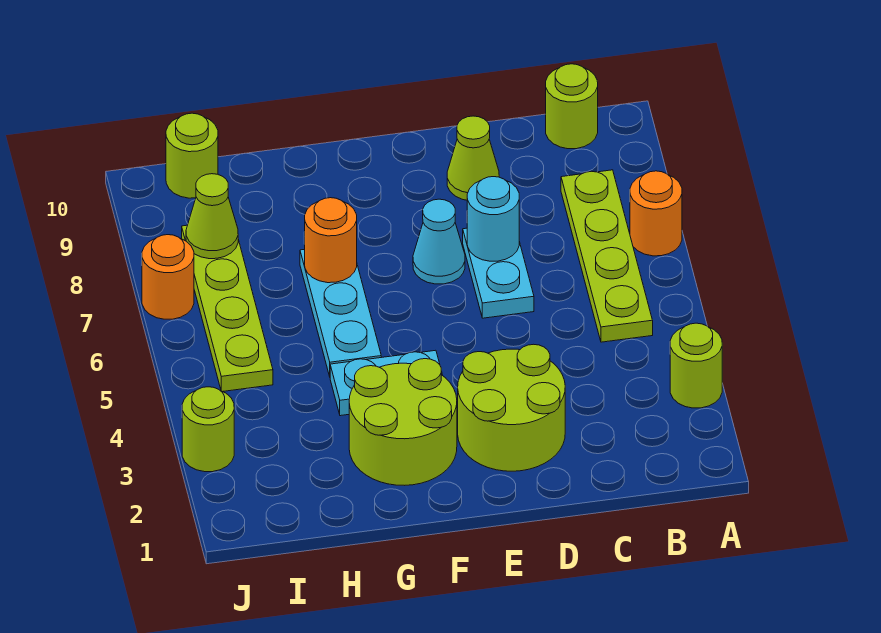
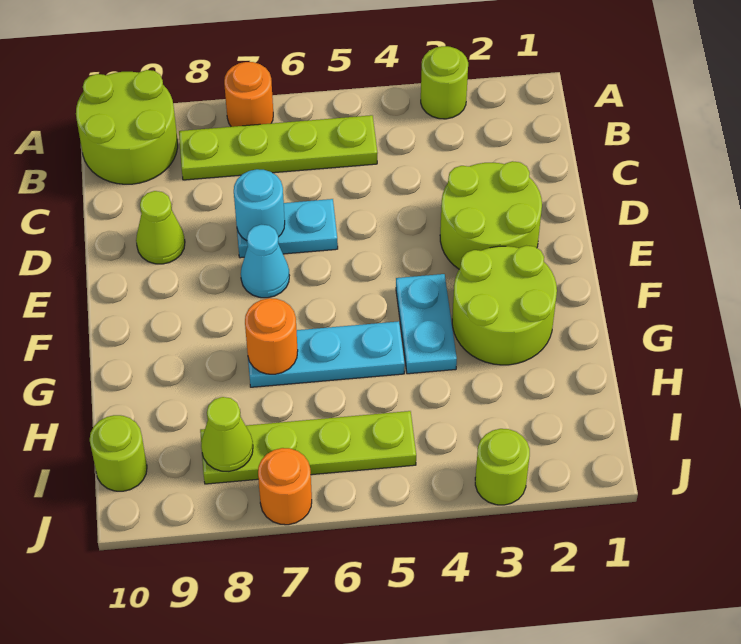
lime 1x1 round brick [546,64,598,149] -> lime 2x2 round brick [76,70,178,184]

